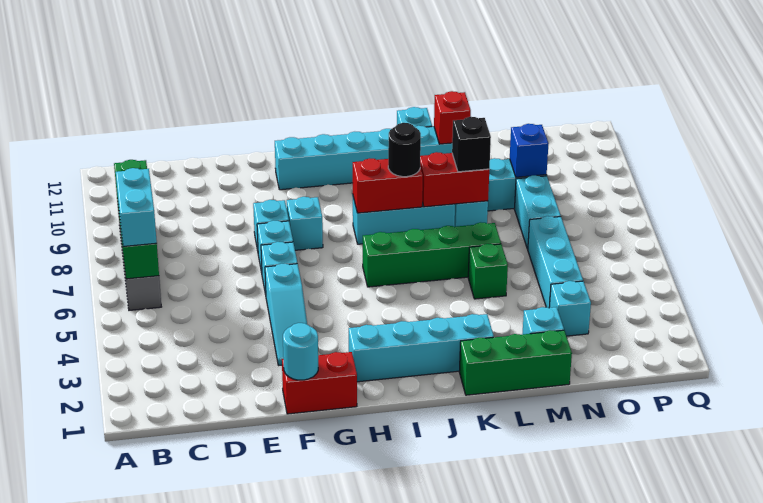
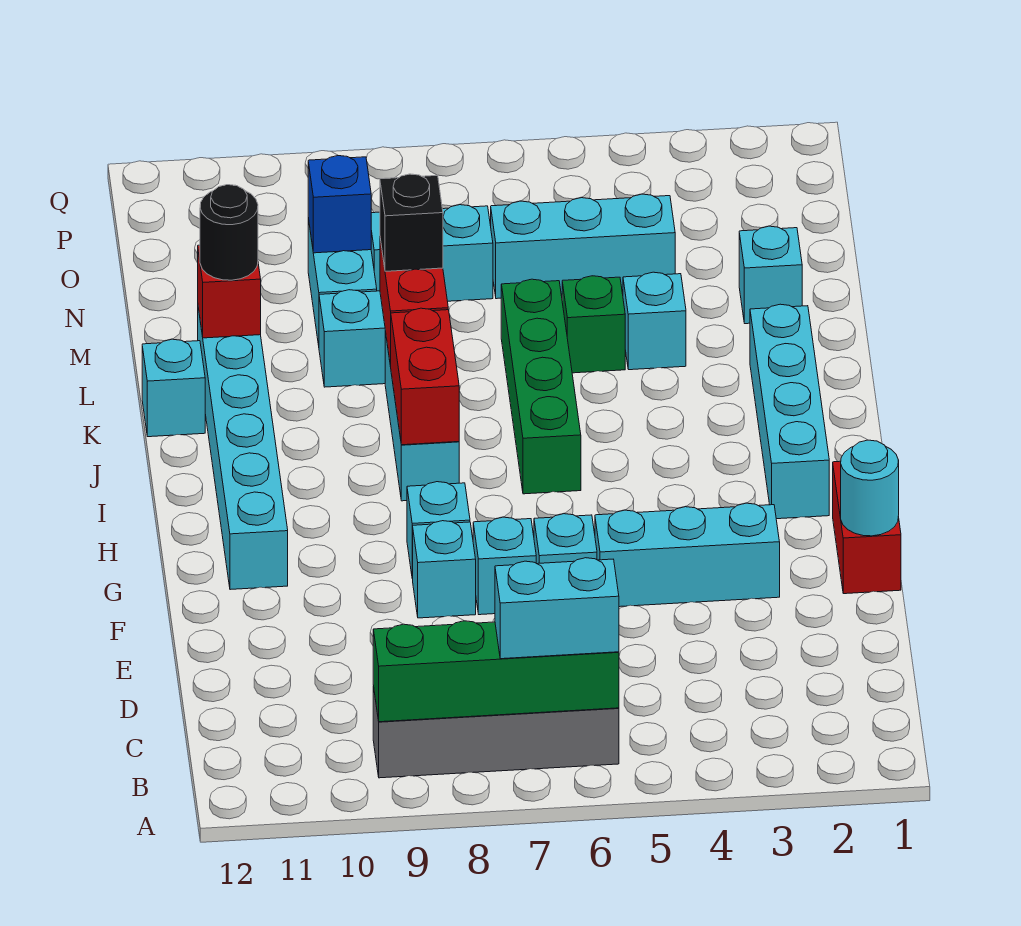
cyan 1x3 slope [265,264,307,365] -> cyan 1x3 brick [595,503,780,607]
black 1x1 round brick [388,123,421,177] -> black 1x1 round brick moved to [200,185,258,280]
green 1x3 brick [459,330,572,395] -> none
cyan 1x1 brick [549,281,591,336] -> cyan 1x1 brick moved to [623,272,686,370]

